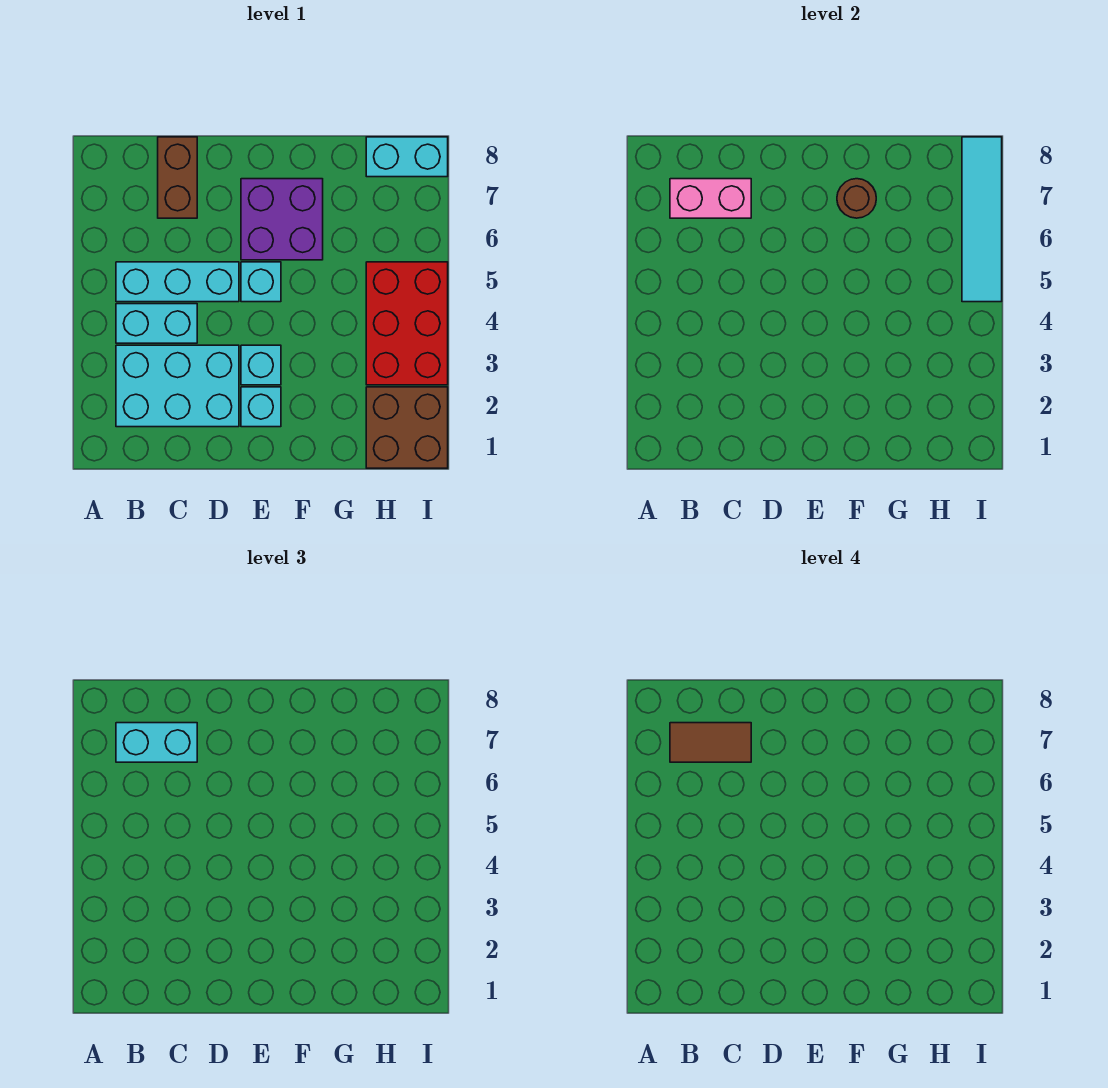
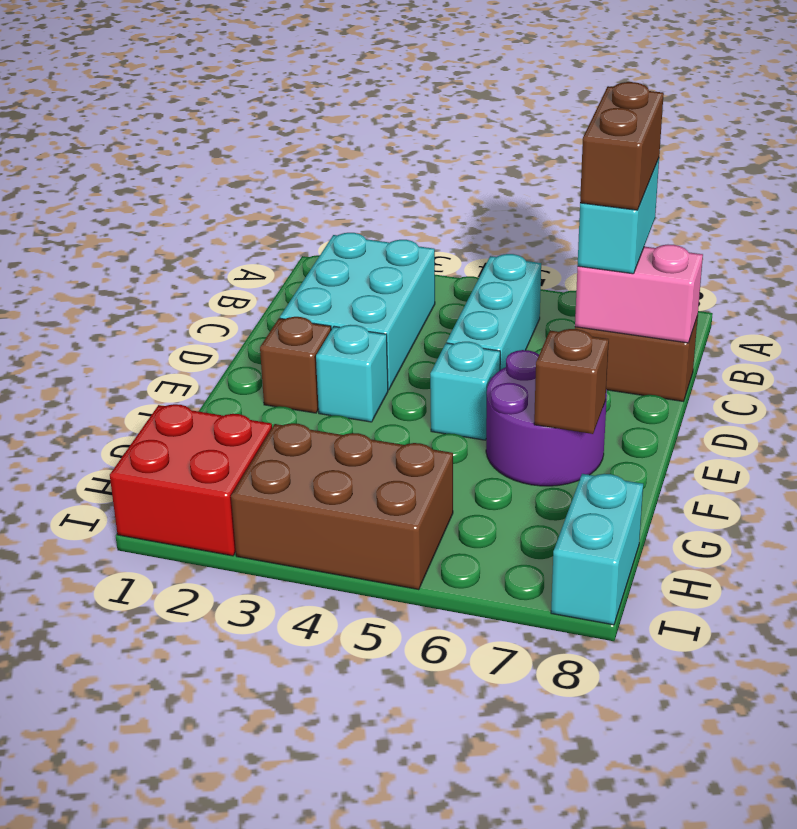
cyan 1x2 brick [116,304,197,343] -> none
pink 1x2 brick [670,179,751,218] -> pink 1x2 brick turned to [575,245,703,343]
brown 1x2 tile [670,723,751,762] -> brown 1x2 brick [580,82,664,210]
cyan 1x1 brick [241,387,281,427] -> brown 1x1 brick [260,317,331,413]
purple 2x2 brick [241,179,323,260] -> purple 2x2 round brick [486,350,607,486]
brown 1x1 round brick [837,179,876,218] -> brown 1x1 brick [534,329,609,434]
brown 2x2 brick [366,387,448,468] -> red 2x2 brick [110,404,272,556]
red 2x3 brick [366,262,448,385] -> brown 2x3 brick [231,423,453,590]
cyan 1x4 tile [962,137,1002,302] -> none

